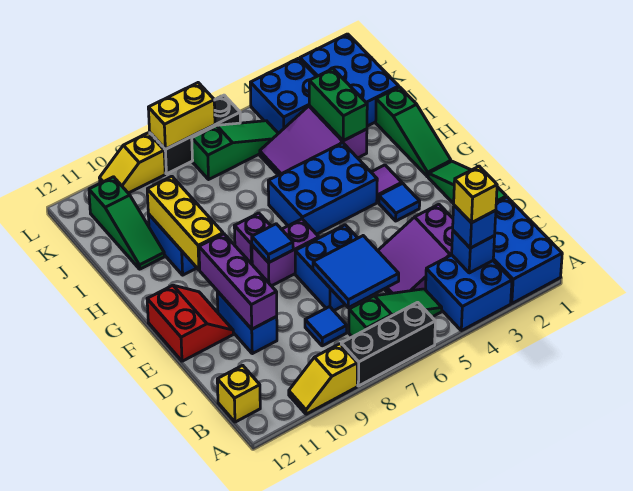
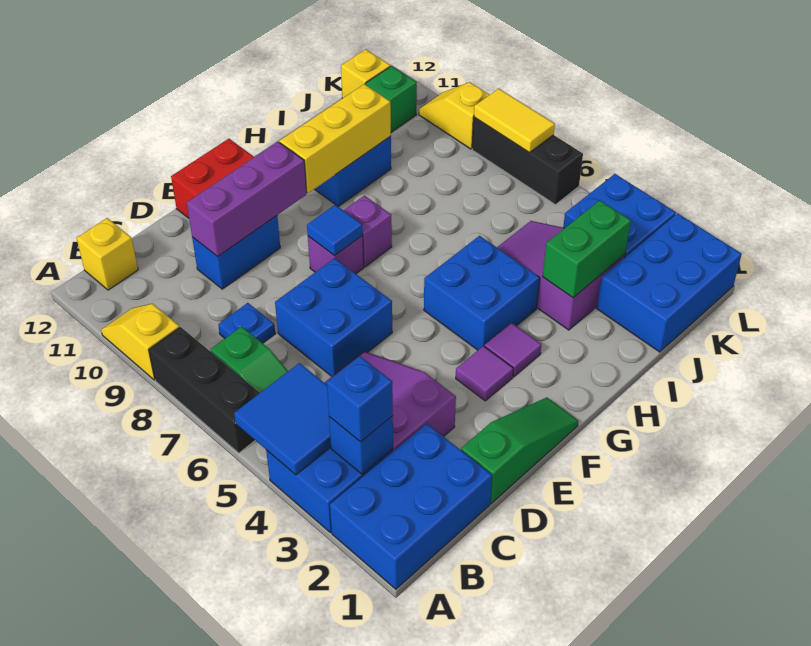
yellow 1x1 brick [454,166,497,223] -> yellow 1x1 brick moved to [341,49,390,98]
blue 2x2 tile [313,236,399,308] -> blue 2x2 tile moved to [234,363,331,475]
blue 1x1 tile [305,307,347,346] -> blue 1x1 plate [218,303,275,343]
blue 1x1 tile [379,183,420,221] -> purple 1x1 tile [456,346,513,401]
purple 1x2 brick [252,219,319,286] -> purple 1x1 brick [308,236,364,274]
green 1x3 slope [376,87,451,177] -> none
blue 2x3 brick [268,143,377,234] -> blue 2x2 brick [424,236,540,350]
green 1x3 slope [192,121,278,179] -> none
yellow 1x2 brick [148,83,215,149] -> yellow 1x2 tile [474,89,555,152]

